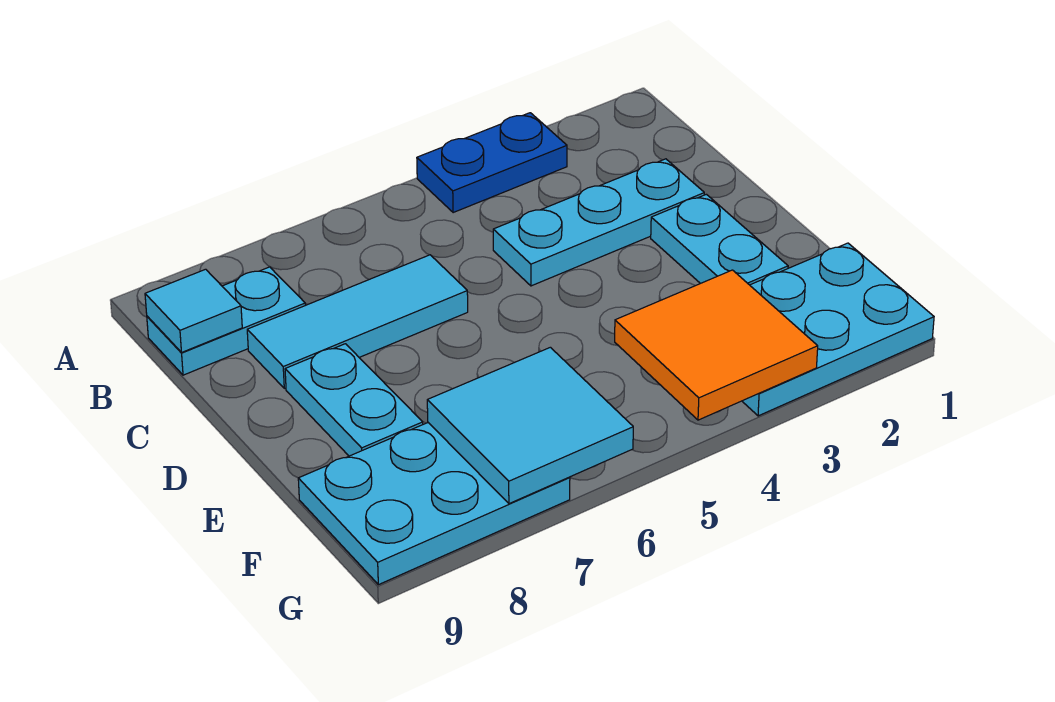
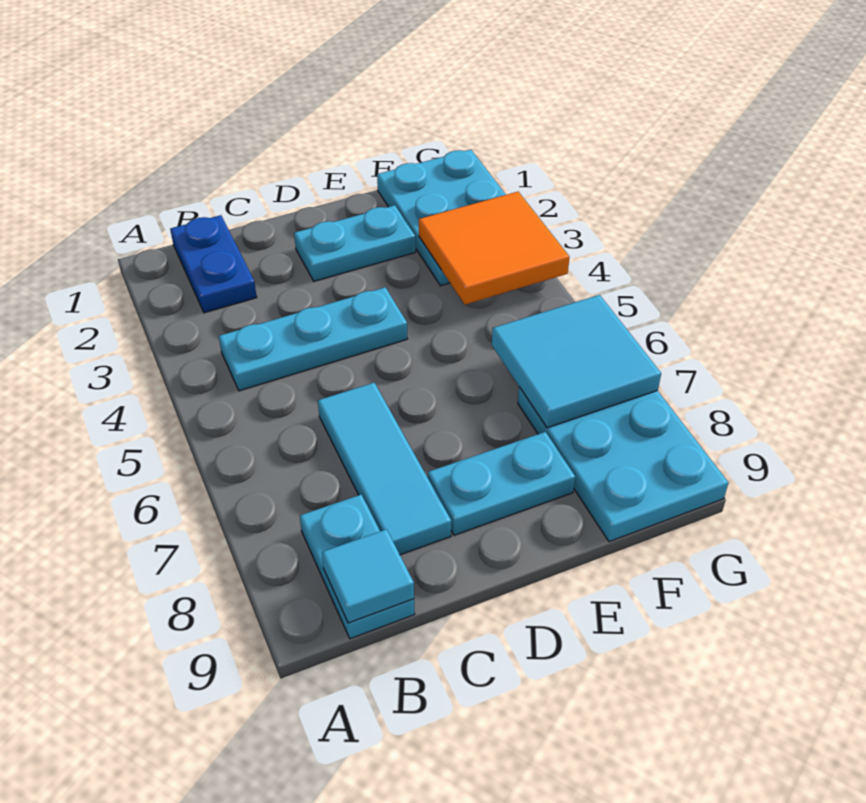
blue 1x2 plate [417,113,567,213] -> blue 1x2 plate moved to [170,215,257,313]
cyan 1x3 plate [493,159,704,286] -> cyan 1x3 plate turned to [219,287,408,391]

